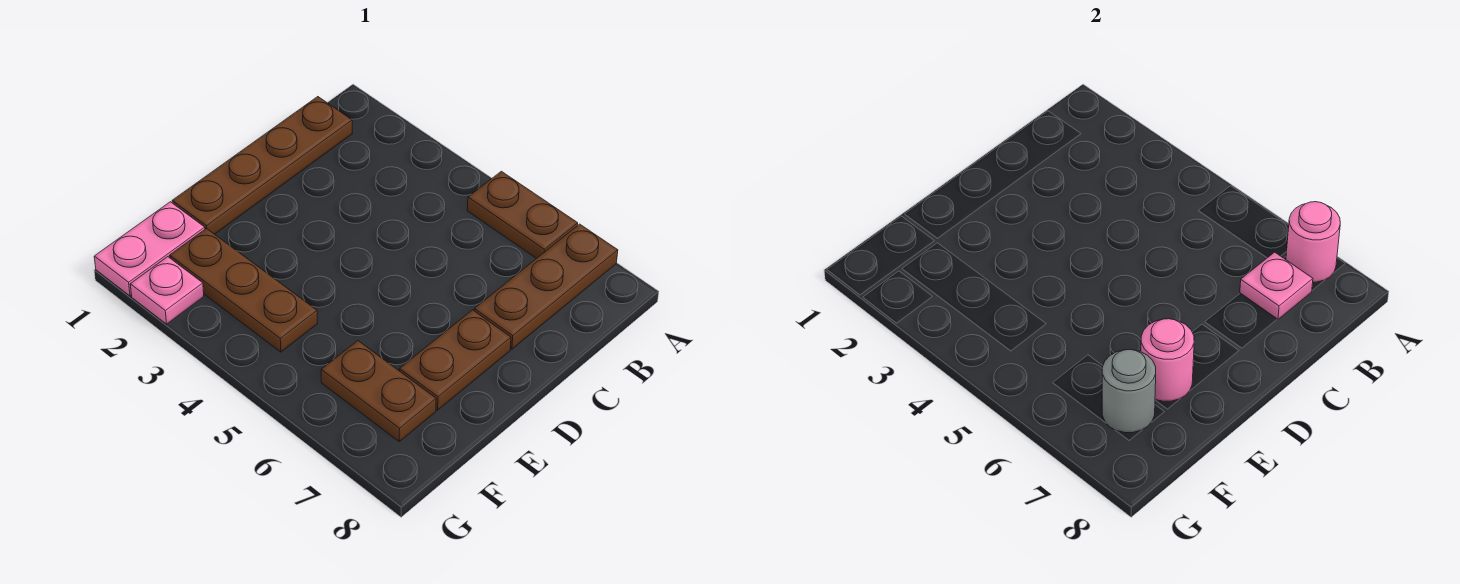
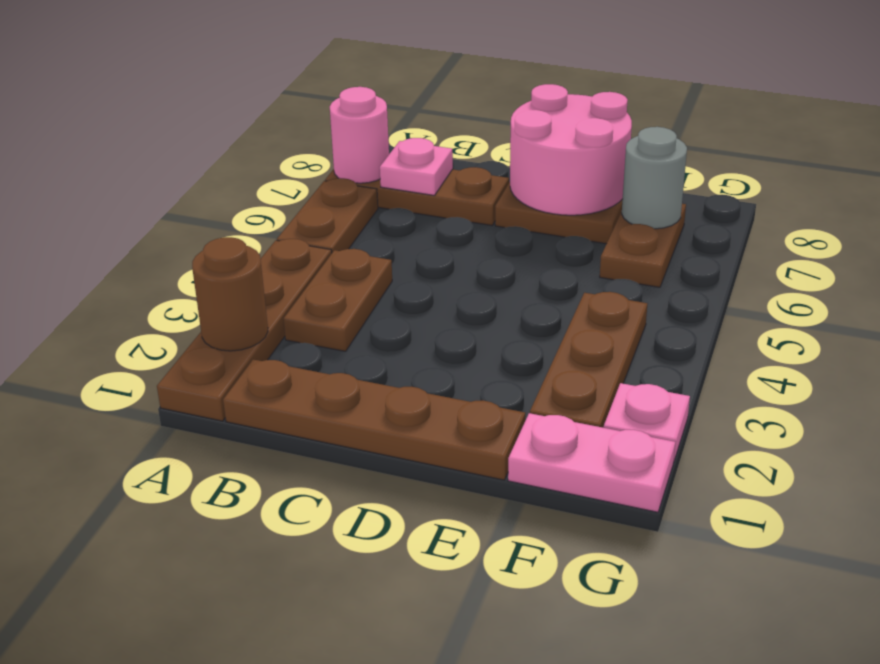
none -> brown 1x4 plate [157,239,332,421]
none -> brown 1x1 round brick [192,237,268,351]
none -> brown 1x2 plate [284,249,392,351]
pink 1x1 round brick [1141,319,1194,401] -> pink 2x2 round brick [510,84,632,215]

